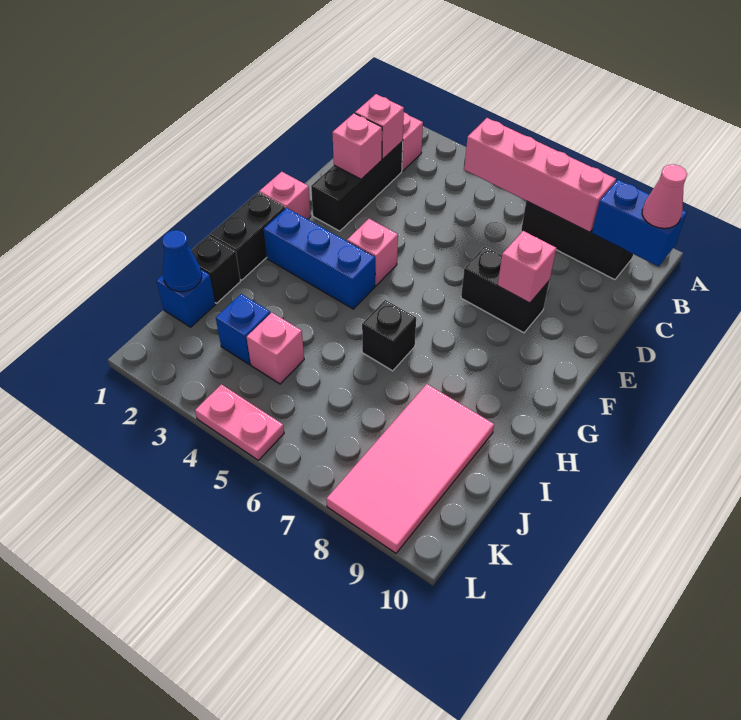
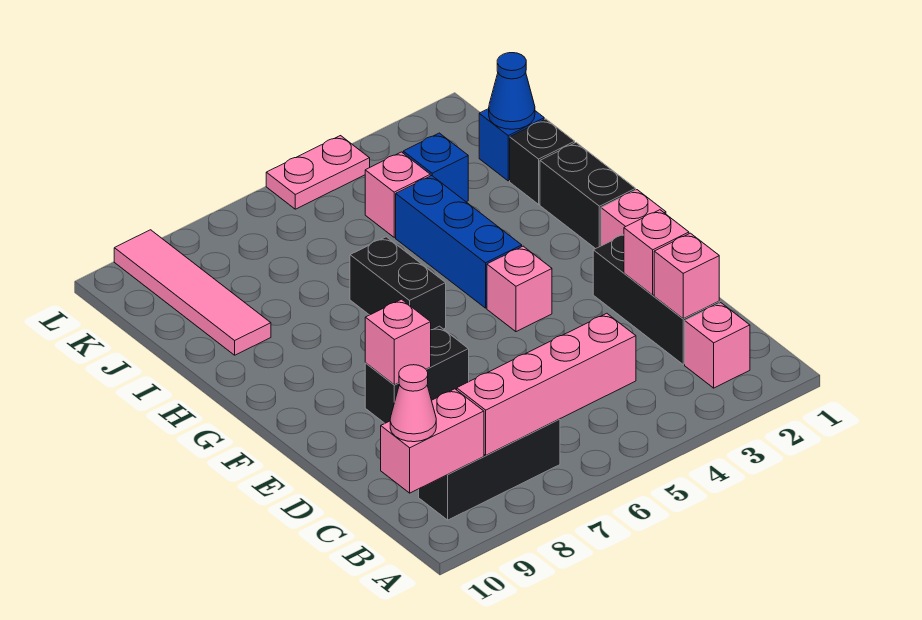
blue 1x2 brick [592,180,687,267] -> pink 1x2 brick [381,389,484,493]
blue 1x3 brick [264,208,375,309] -> blue 1x3 brick turned to [396,176,522,308]
black 1x1 brick [362,300,416,371] -> black 1x2 brick [350,237,446,330]
pink 2x4 tile [326,384,494,553] -> pink 1x4 tile [114,230,271,355]

